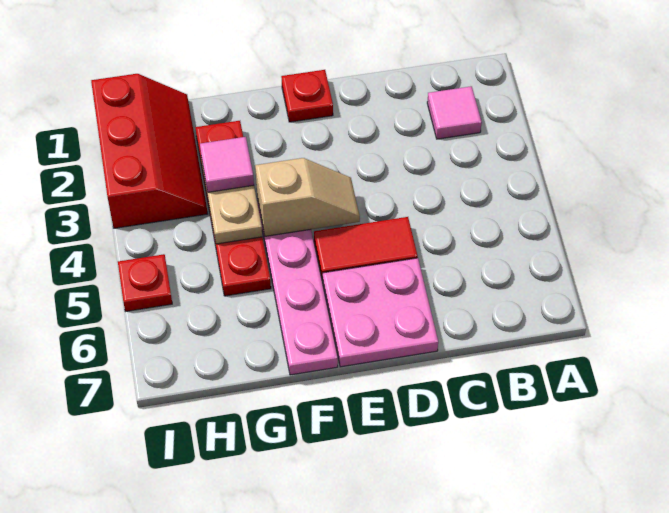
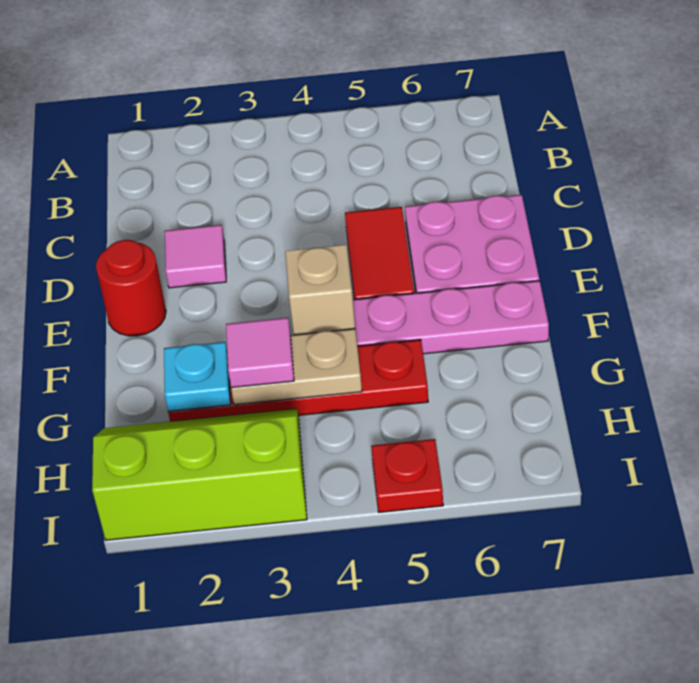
pink 1x1 tile [427,86,482,139] -> pink 1x1 tile moved to [165,225,226,288]
red 1x1 plate [281,70,333,122] -> red 1x1 round brick [96,240,166,336]
none -> cyan 1x1 plate [164,342,231,411]
red 2x3 slope [91,74,208,228] -> lime 2x3 slope [92,409,307,540]

